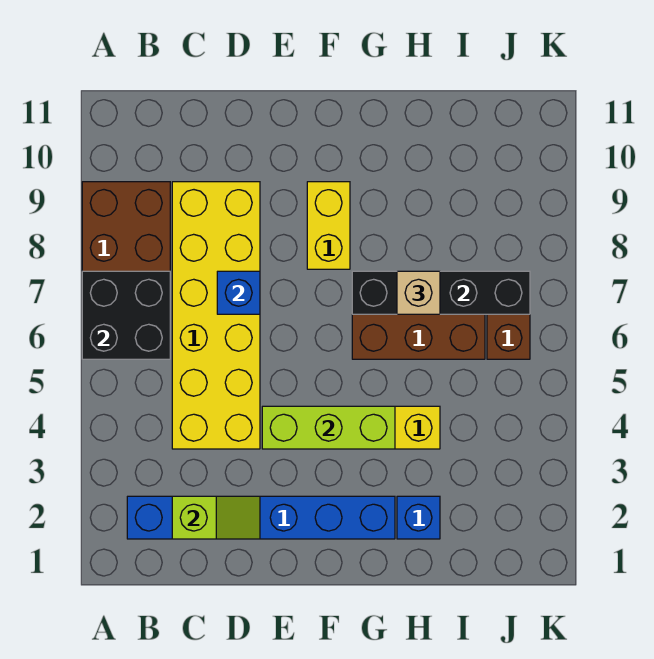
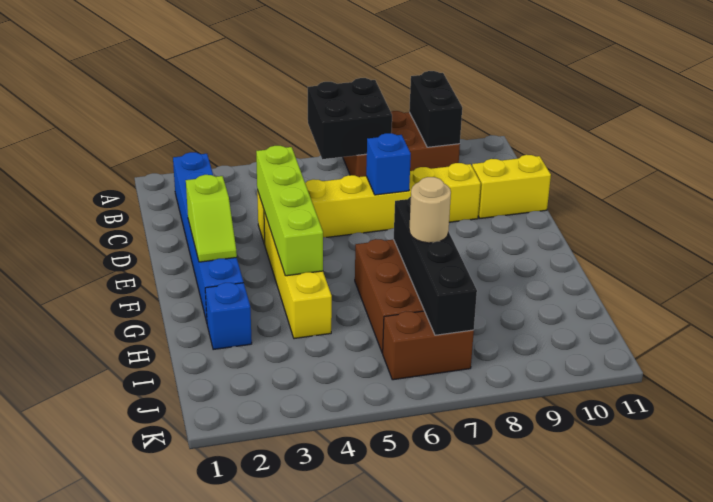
none -> black 1x2 brick [409,71,462,147]
lime 1x2 slope [172,496,260,539] -> lime 1x2 slope moved to [186,175,237,262]
yellow 2x6 brick [172,182,260,449] -> yellow 1x6 brick [257,163,481,245]
lime 1x3 brick [262,406,395,449] -> lime 1x4 brick [256,146,323,276]
yellow 1x2 brick [307,182,350,269] -> yellow 1x2 brick moved to [472,155,551,218]
tan 1x1 brick [397,271,440,314] -> tan 1x1 round brick [409,177,451,243]

